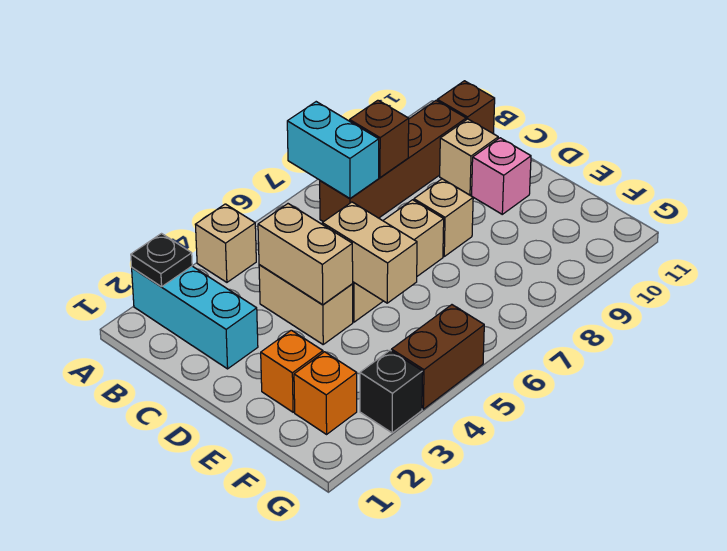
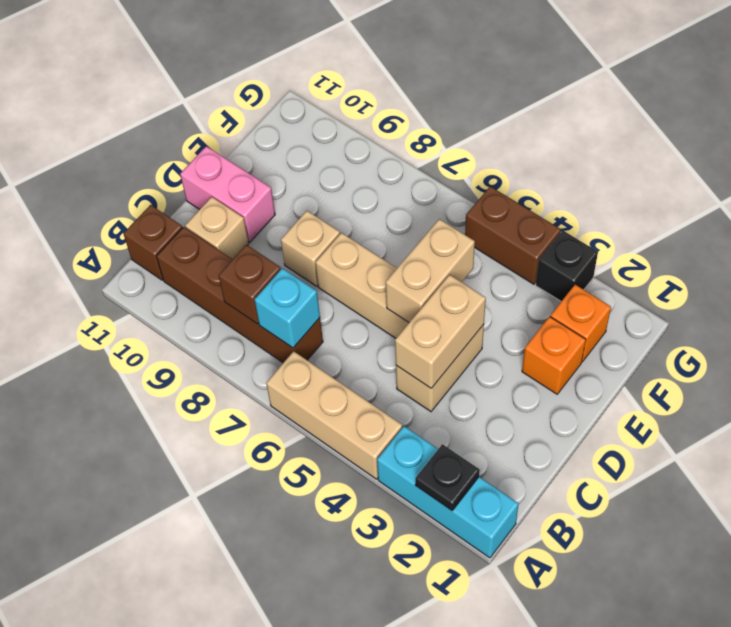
cyan 1x3 brick [132,266,258,369] -> cyan 1x3 brick turned to [377,426,519,558]
tan 1x1 brick [195,204,256,282] -> tan 1x3 brick [266,351,402,479]
cyan 1x2 brick [287,102,379,199] -> cyan 1x1 brick [255,268,320,348]
pink 1x1 brick [472,138,531,214] -> pink 1x2 brick [180,146,275,242]

